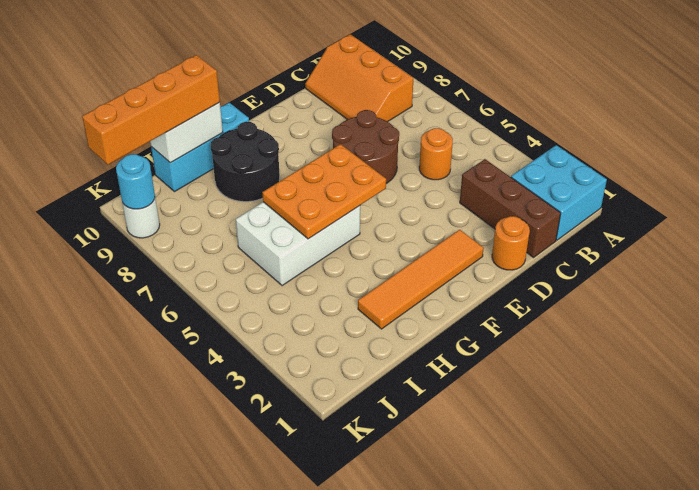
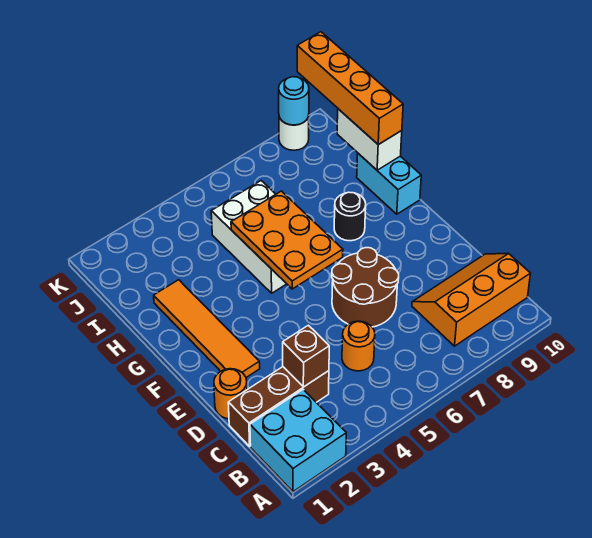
none -> brown 1x1 brick [283,325,329,387]
black 2x2 round brick [211,122,280,202] -> black 1x1 round brick [334,192,366,241]
cyan 1x3 brick [151,103,249,192] -> cyan 1x2 brick [357,154,421,214]

